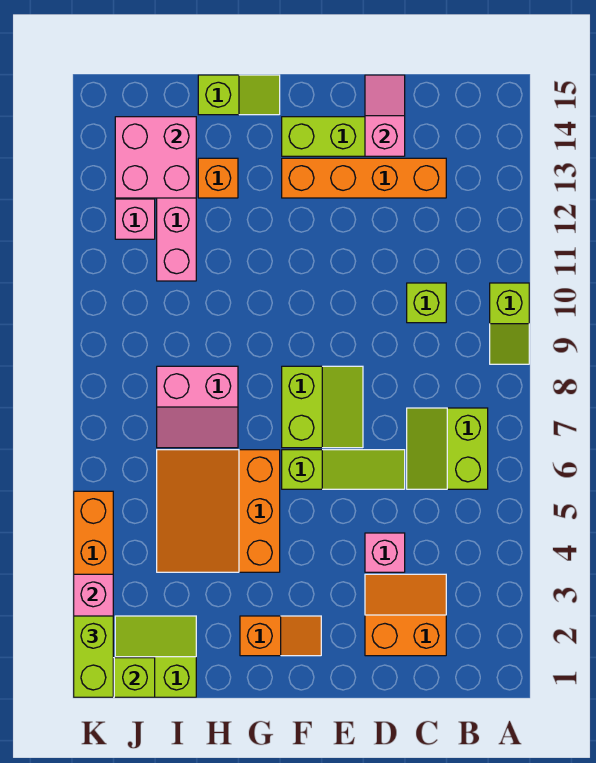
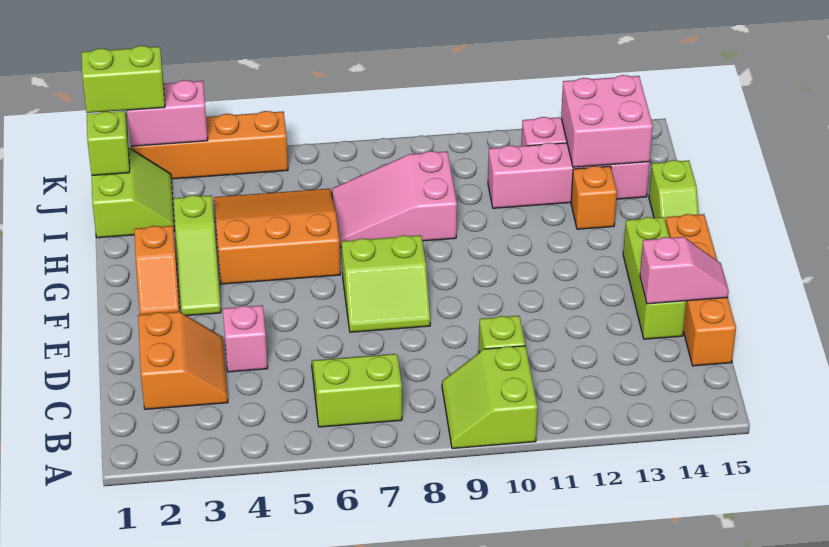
lime 1x2 slope [490,283,529,364] -> lime 2x2 slope [442,346,538,449]
orange 1x4 brick [282,158,446,198] -> orange 1x4 brick moved to [666,214,736,366]
lime 1x3 slope [282,450,405,489] -> lime 1x3 slope moved to [173,195,221,316]
pink 2x2 slope [157,366,238,448] -> pink 2x3 slope [332,151,457,247]

